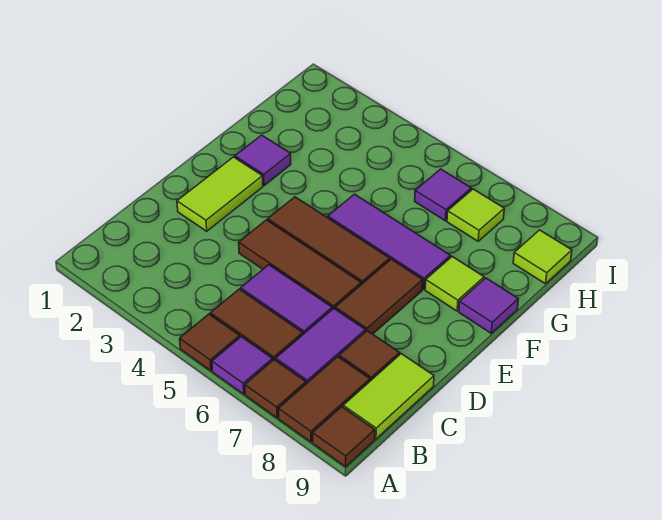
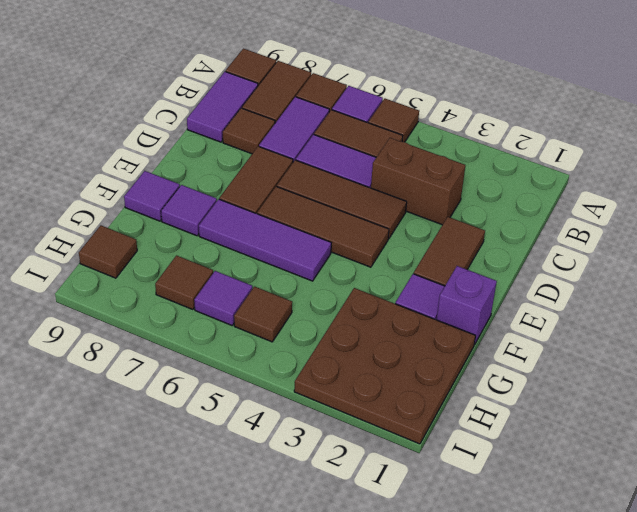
lime 1x2 tile [343,354,434,439] -> purple 1x2 tile [187,72,258,142]
none -> brown 1x2 brick [371,138,465,225]
lime 1x2 tile [177,157,263,231] -> brown 1x2 tile [414,217,485,286]
none -> purple 1x1 brick [437,266,497,344]
lime 1x1 tile [425,257,484,311] -> purple 1x1 tile [161,185,217,236]
none -> brown 3x3 plate [294,288,476,444]
none -> brown 1x1 tile [234,286,292,342]
lime 1x1 tile [447,189,504,241] -> brown 1x1 tile [155,256,213,310]
lime 1x1 tile [513,230,572,284] -> brown 1x1 tile [79,225,137,278]

